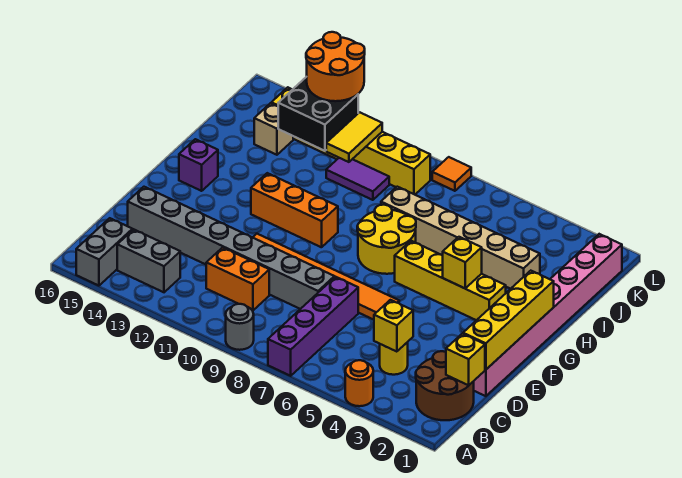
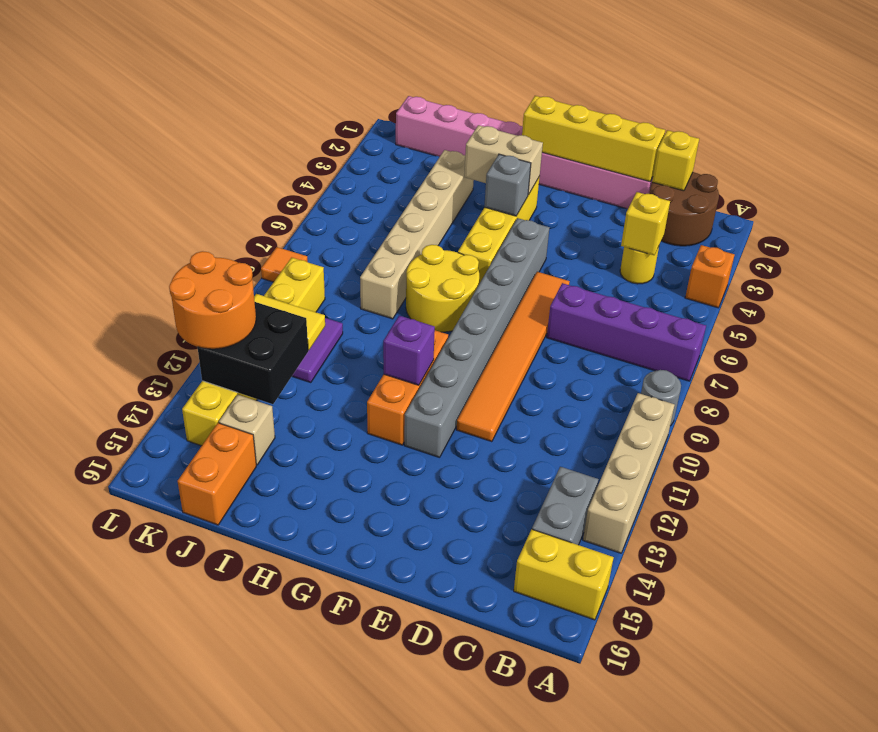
orange 1x1 round brick [345,360,373,406] -> orange 1x1 brick [685,245,734,308]
none -> tan 1x4 brick [583,393,675,553]
grey 1x2 brick [76,218,133,286] -> yellow 1x2 brick [514,529,614,620]
orange 1x2 brick [206,247,269,311] -> orange 1x2 brick moved to [178,423,256,525]
grey 1x8 brick [128,187,334,309] -> grey 1x8 brick moved to [404,218,549,458]
none -> tan 1x2 brick [464,125,543,195]
yellow 1x1 brick [443,237,482,288] -> grey 1x1 brick [484,154,531,216]
purple 1x1 brick [179,139,218,191] -> purple 1x1 brick moved to [383,316,435,385]

